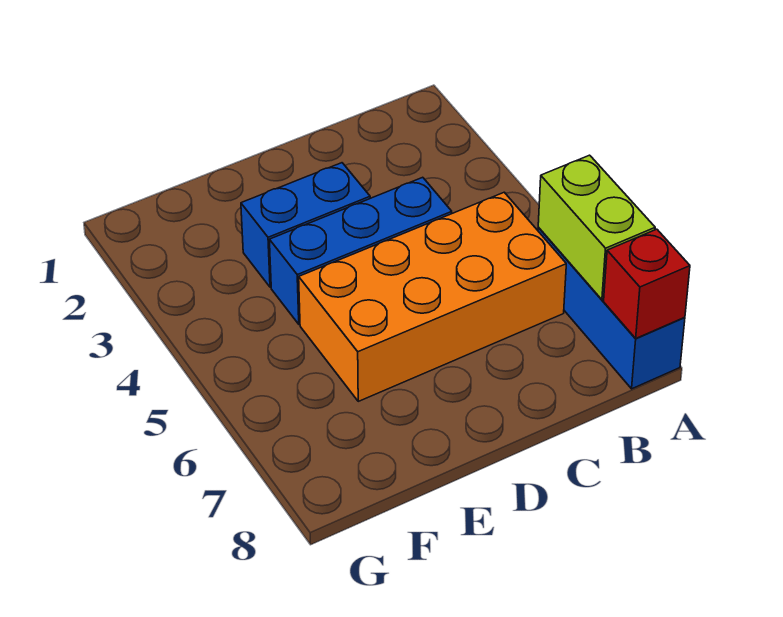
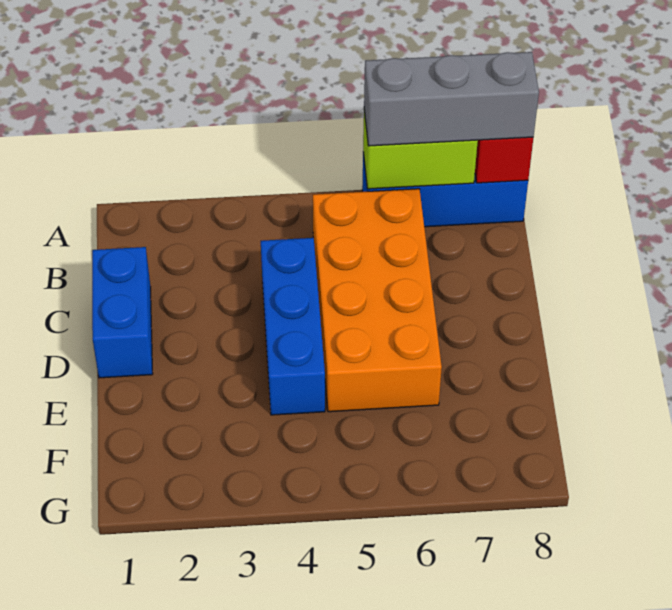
none -> grey 1x3 brick [364,52,539,146]
blue 1x2 brick [241,163,370,287] -> blue 1x2 brick moved to [92,247,153,378]

